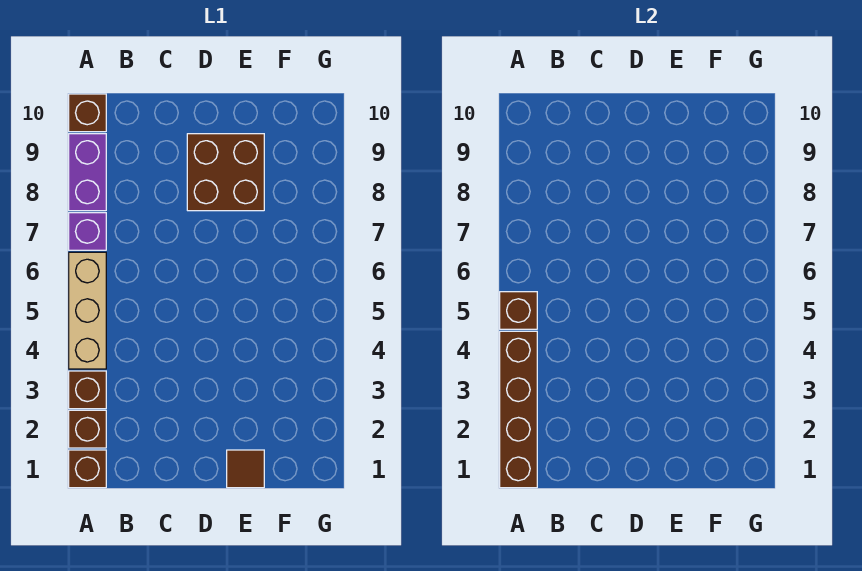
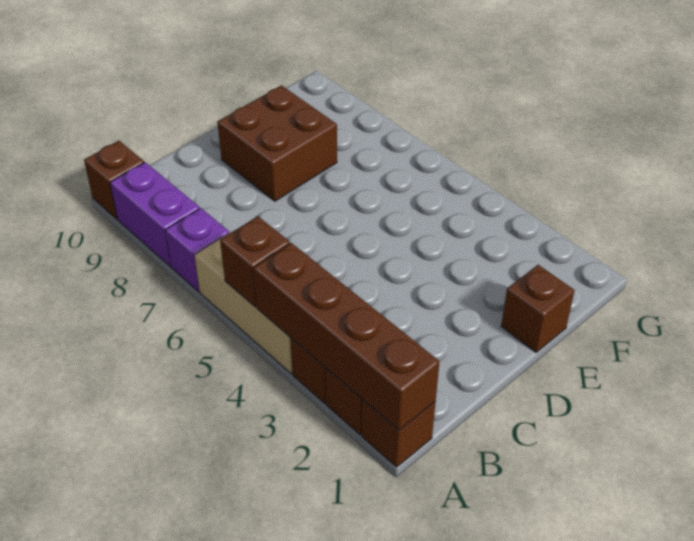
brown 1x1 tile [227,450,264,488] -> brown 1x1 brick [501,265,574,352]

